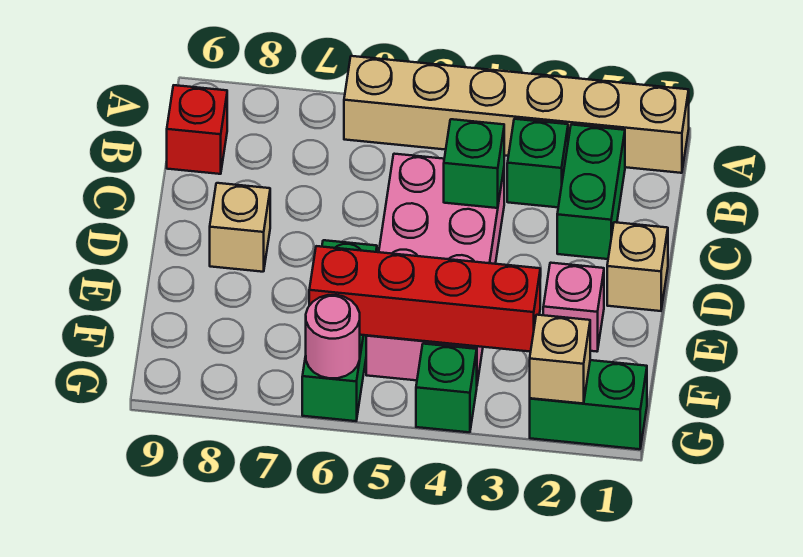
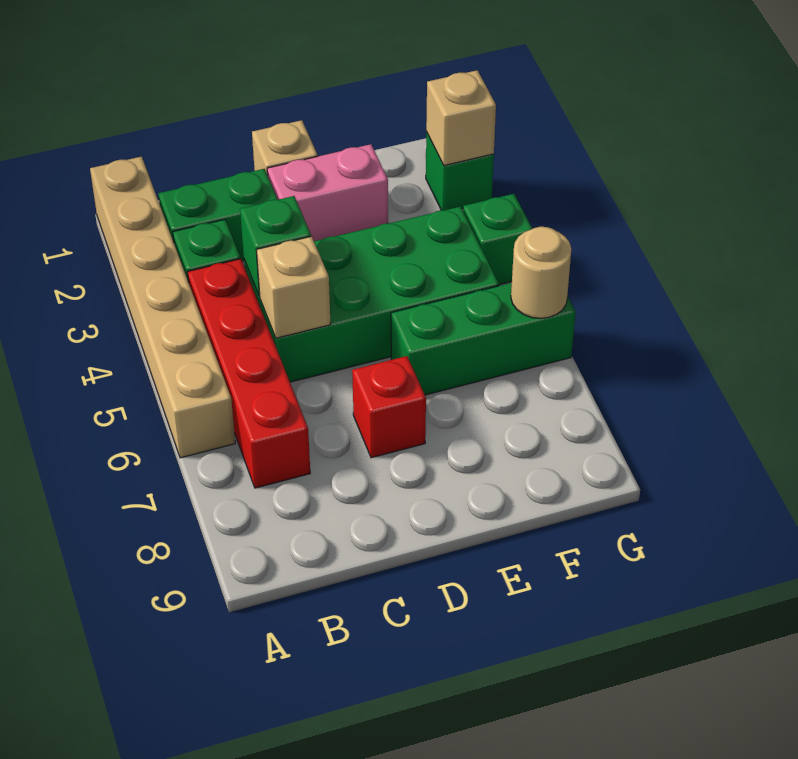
red 1x1 brick [167,85,227,174] -> red 1x1 brick moved to [352,356,426,458]
pink 2x4 brick [366,154,504,383] -> green 2x4 brick [244,206,499,382]
tan 1x1 brick [210,183,270,272] -> tan 1x1 brick moved to [257,236,331,338]
pink 1x1 brick [543,263,604,352] -> pink 1x2 brick [267,144,388,241]
red 1x4 brick [309,246,540,352] -> red 1x4 brick moved to [188,259,310,488]
green 1x2 brick [530,360,647,449] -> green 1x1 brick [426,132,494,210]
pink 1x1 round brick [306,295,360,378] -> tan 1x1 round brick [511,227,571,318]

